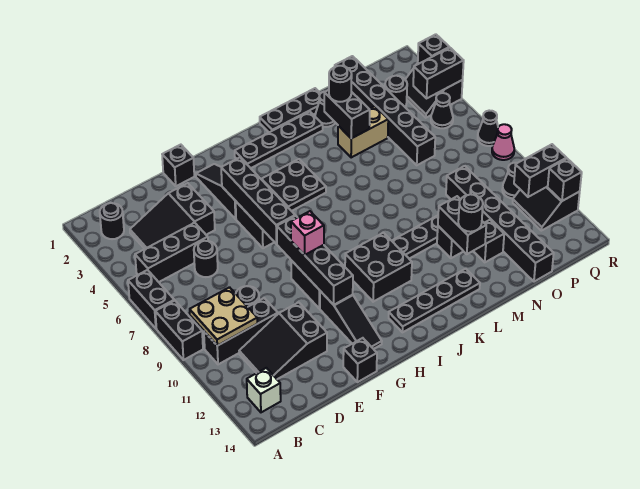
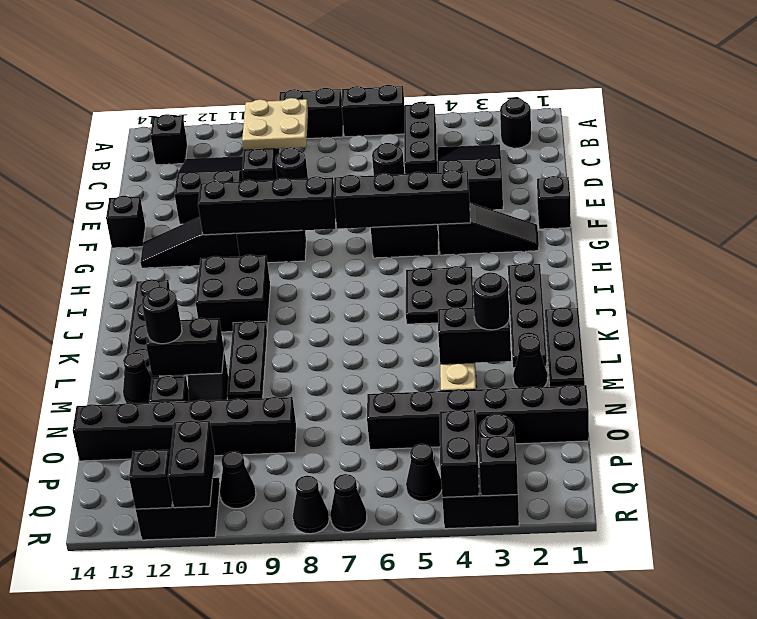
white 1x1 brick [247,368,281,412] -> black 1x1 brick [151,114,187,165]
pink 1x1 brick [291,211,324,255] -> none
none -> black 1x1 cone [123,353,152,404]
pink 1x1 cone [492,124,514,160] -> black 1x1 cone [293,476,329,534]

